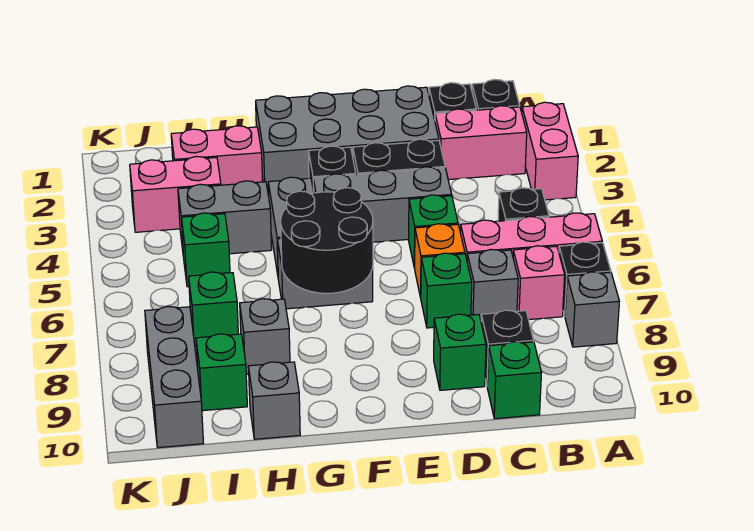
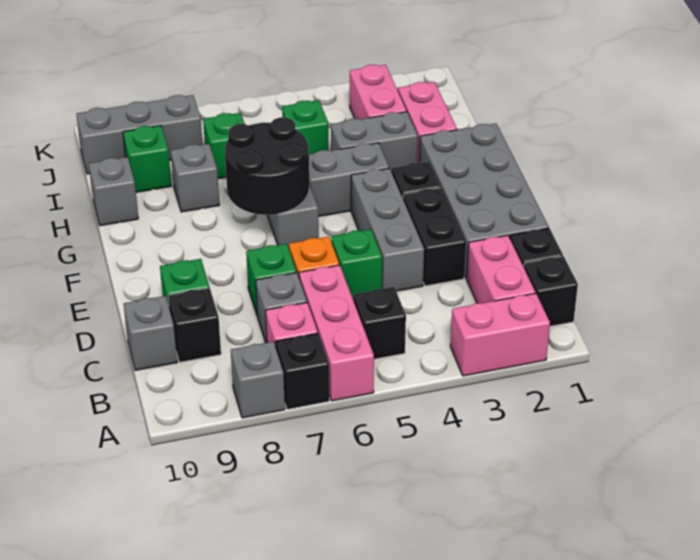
green 1x1 brick [487,342,542,419] -> grey 1x1 brick [124,296,177,370]
grey 1x2 brick [178,181,272,254] -> grey 1x2 brick turned to [331,112,418,172]

